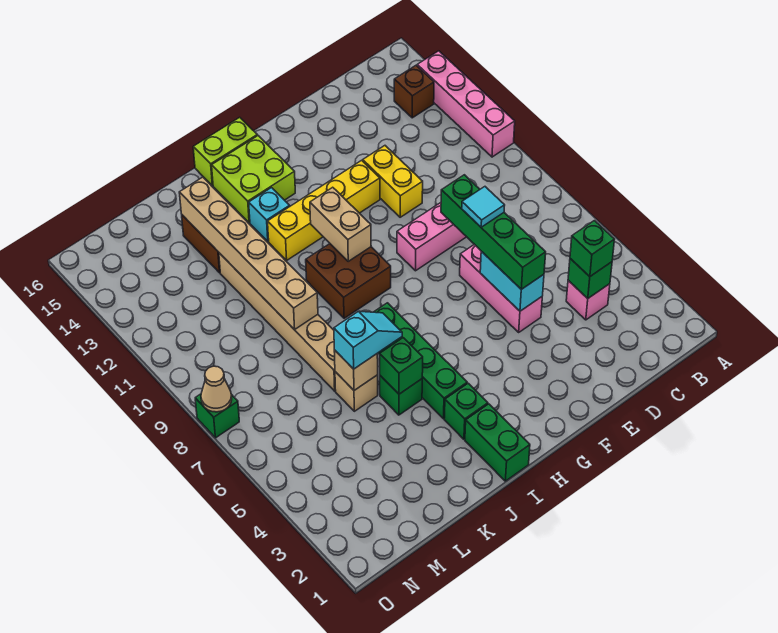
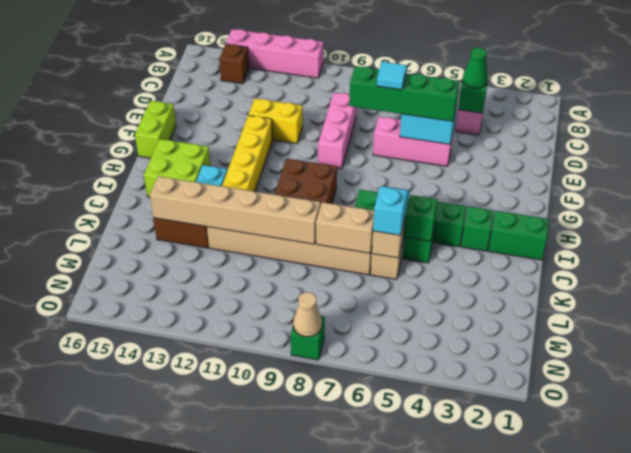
green 1x1 brick [570,221,615,276] -> green 1x1 cone [463,47,488,89]
tan 1x2 brick [310,187,371,261] -> tan 1x2 brick moved to [316,202,374,253]
lime 1x2 brick [193,117,257,186] -> lime 1x2 brick moved to [135,101,176,158]

